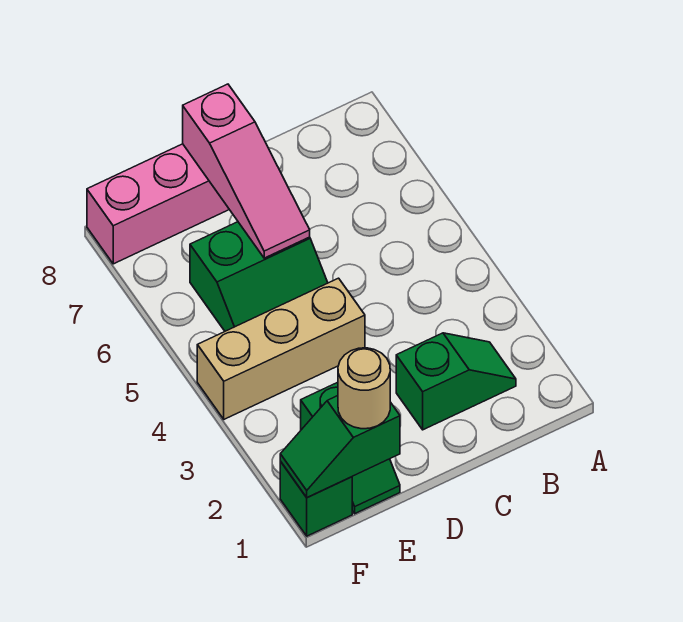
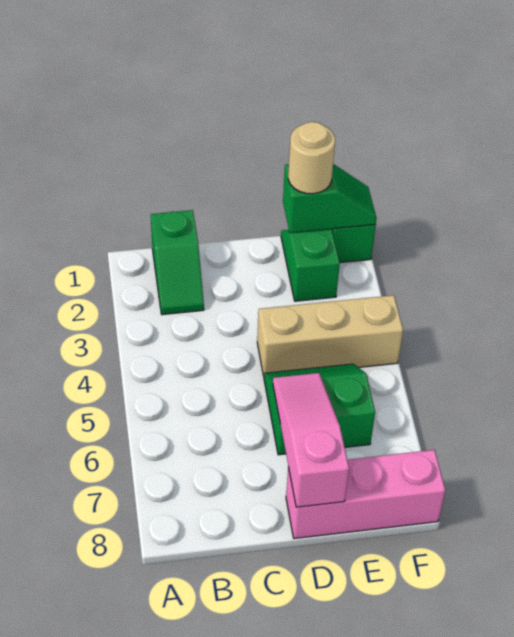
green 1x2 slope [396,333,516,430] -> green 1x2 slope turned to [151,210,204,315]

